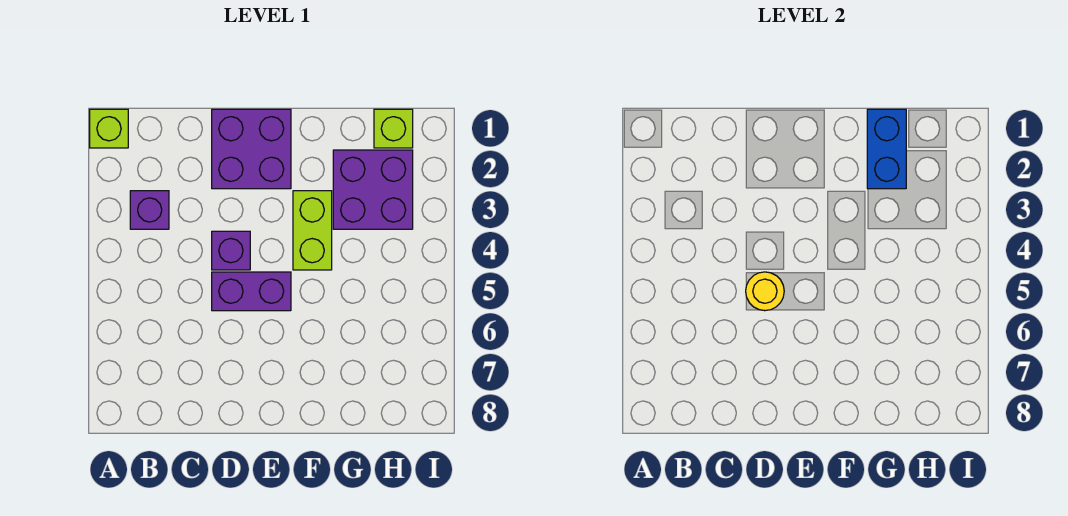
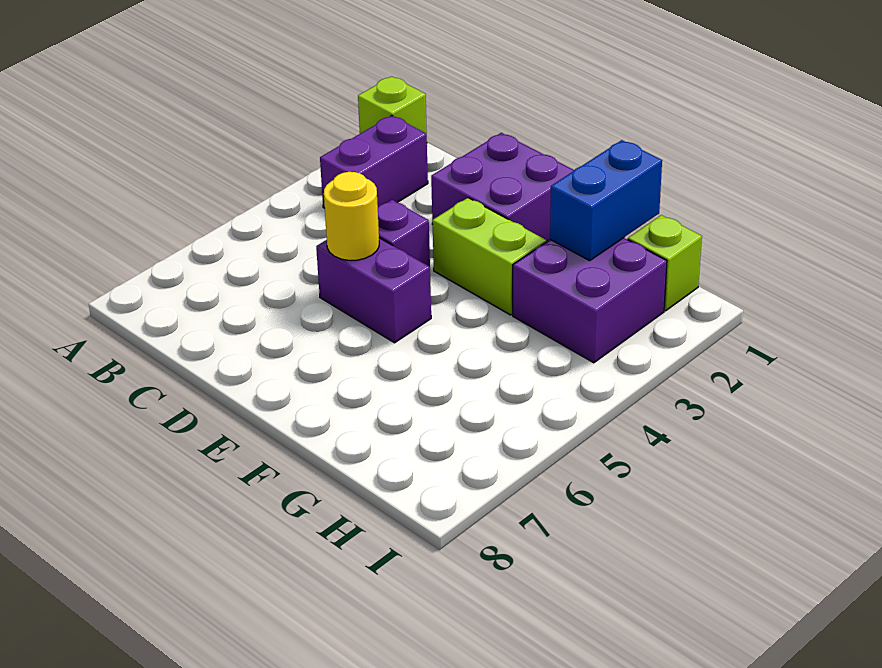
purple 1x1 brick [130,191,169,229] -> purple 1x2 brick [320,115,428,208]
lime 1x2 brick [293,191,332,270] -> lime 1x2 brick turned to [432,198,546,315]

